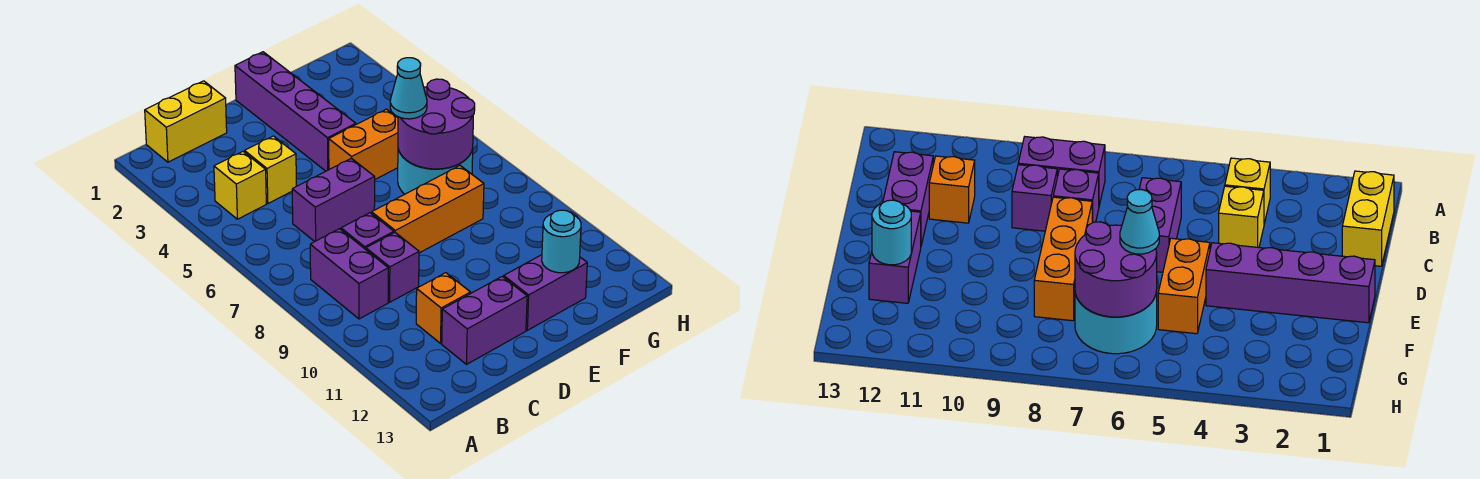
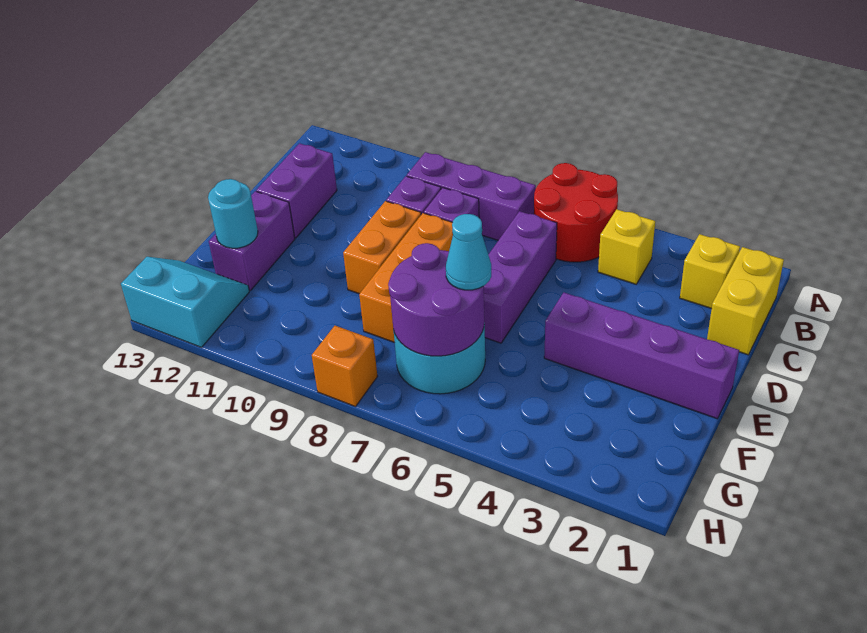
none -> red 2x2 round brick [534,163,618,262]
purple 1x2 brick [310,229,388,319] -> purple 1x3 brick [407,152,536,240]
yellow 1x1 brick [245,136,296,203] -> yellow 1x1 brick moved to [680,234,740,309]
purple 1x2 brick [292,158,375,242] -> purple 1x3 brick [484,211,557,343]
orange 1x1 brick [416,273,470,343] -> orange 1x1 brick moved to [312,326,377,407]
orange 1x2 brick [329,109,398,179] -> orange 1x2 brick moved to [343,201,421,294]
none -> cyan 2x2 slope [121,257,249,347]

